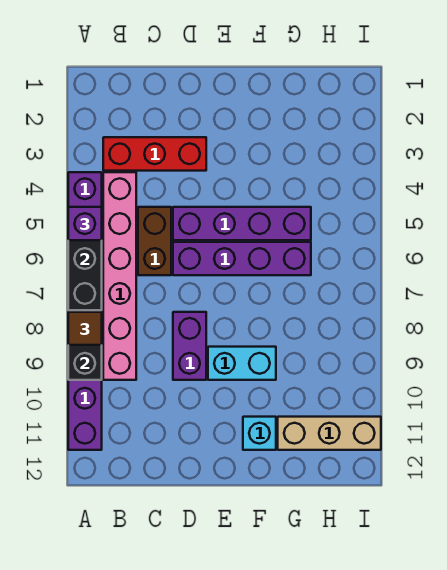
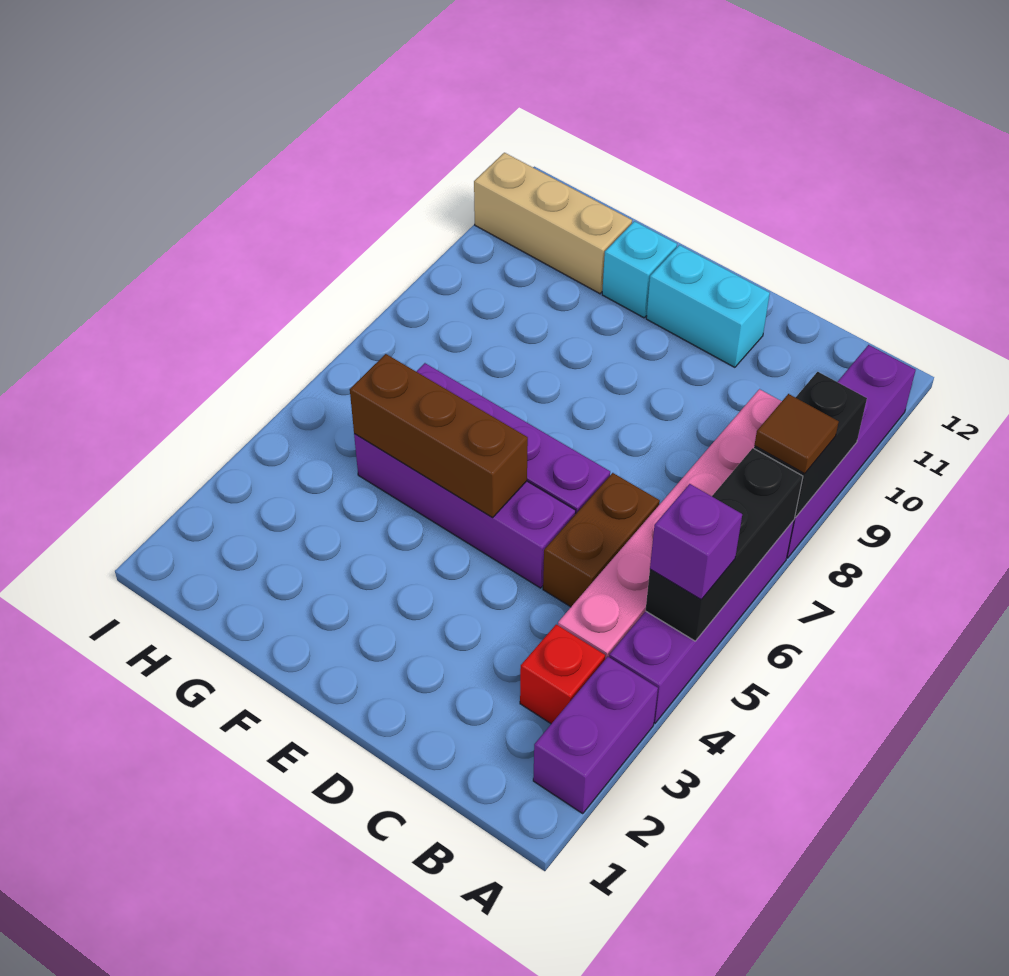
red 1x3 brick [103,137,206,171] -> red 1x1 brick [520,624,605,724]
purple 1x2 brick [173,312,206,380] -> purple 1x2 brick moved to [533,657,658,813]
none -> brown 1x3 brick [350,354,528,517]
cyan 1x2 brick [208,347,276,380] -> cyan 1x2 brick moved to [646,245,770,367]

